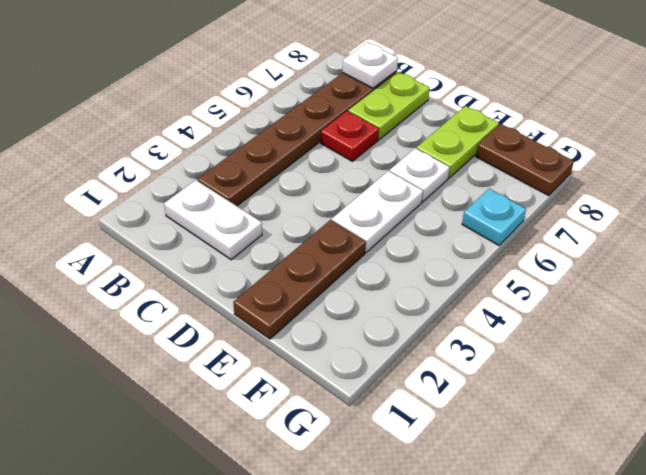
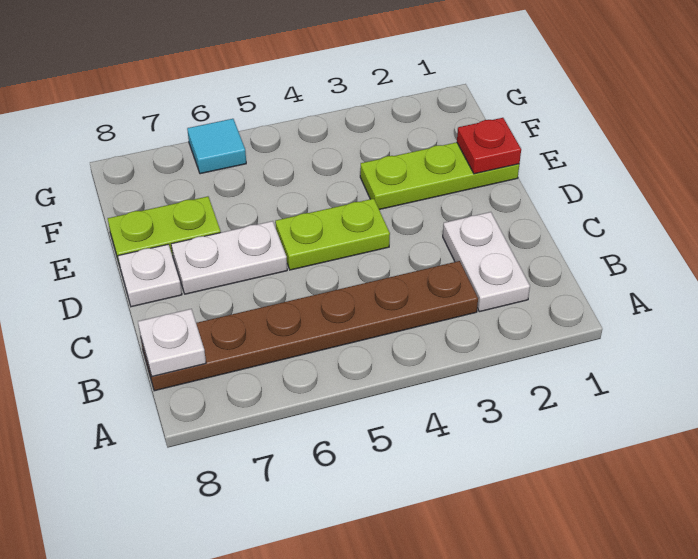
red 1x1 plate [321,111,379,161] -> red 1x1 plate moved to [457,118,521,174]
lime 1x2 plate [348,72,430,139] -> lime 1x2 plate moved to [275,199,390,270]
brown 1x3 plate [233,220,366,339] -> lime 1x3 plate [360,142,519,210]
white 1x2 plate [332,171,423,252] -> white 1x2 plate moved to [171,221,287,294]
white 1x1 plate [390,148,450,202] -> white 1x1 plate moved to [118,244,182,307]
brown 1x2 plate [476,124,574,196] -> none
cyan 1x1 plate [462,189,526,245] -> cyan 1x1 tile [187,119,246,174]

